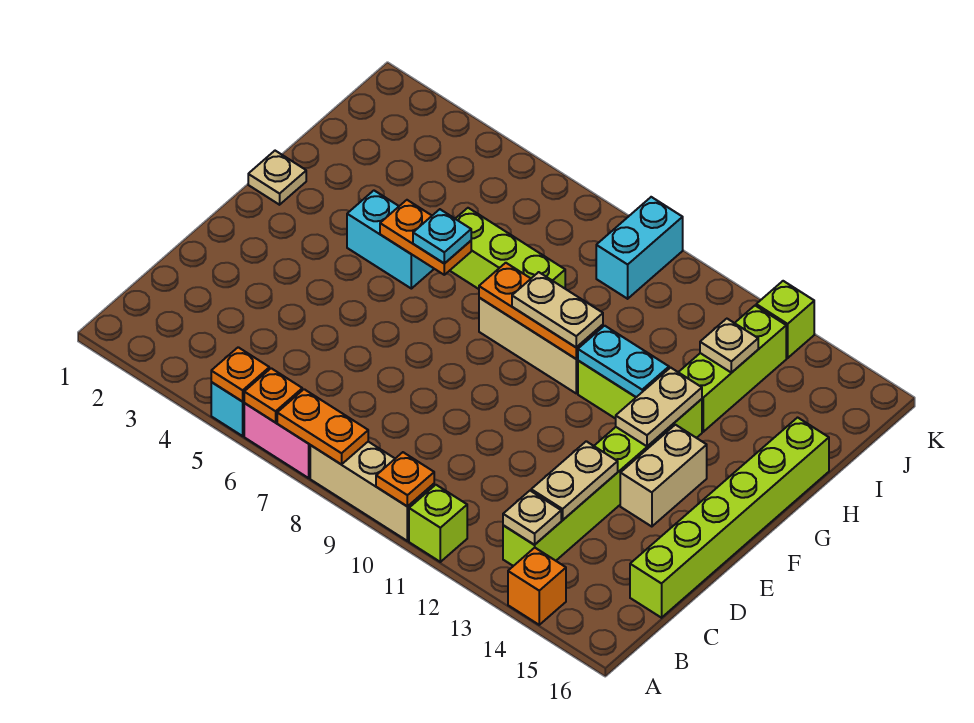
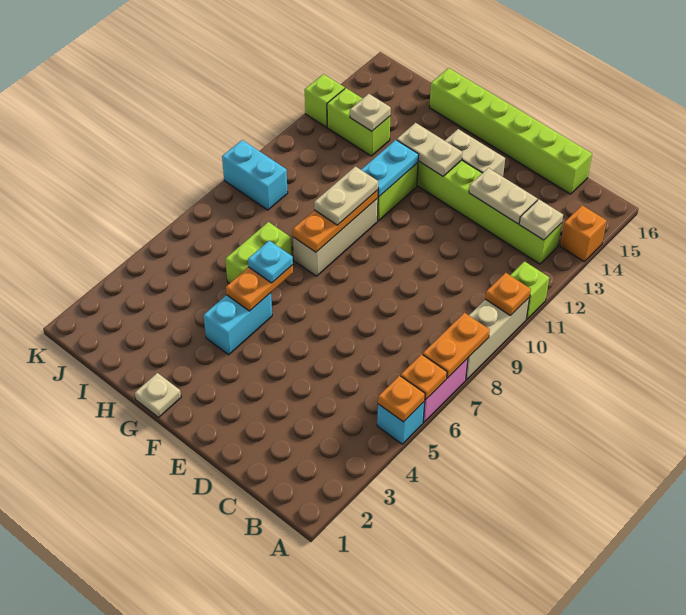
lime 1x3 brick [450,208,565,289] -> lime 1x2 brick [225,222,292,284]
lime 1x3 brick [679,306,786,432] -> lime 1x2 brick [327,88,391,156]

